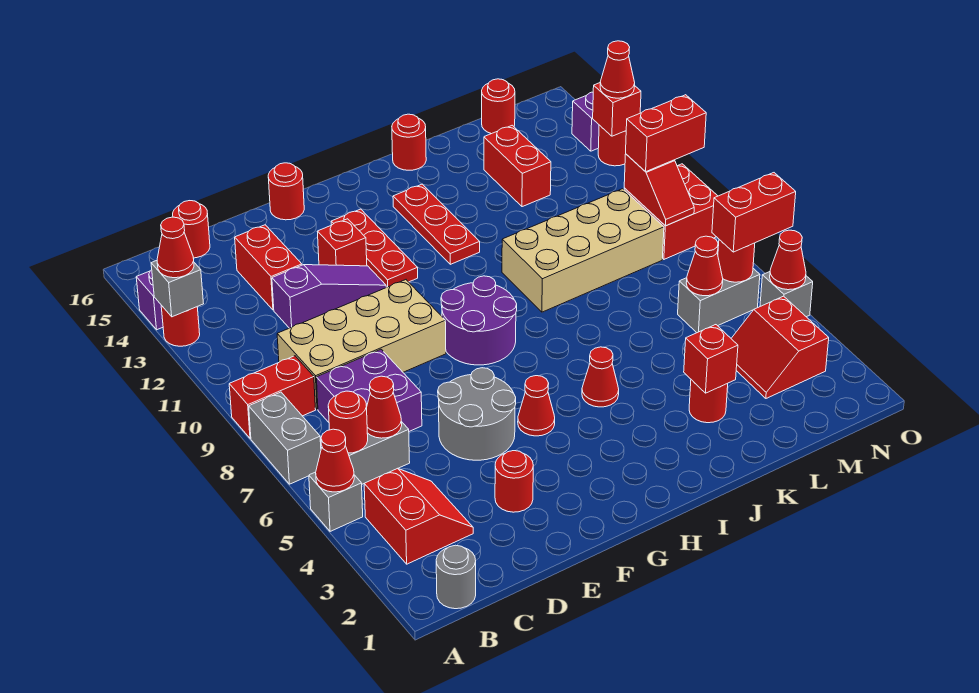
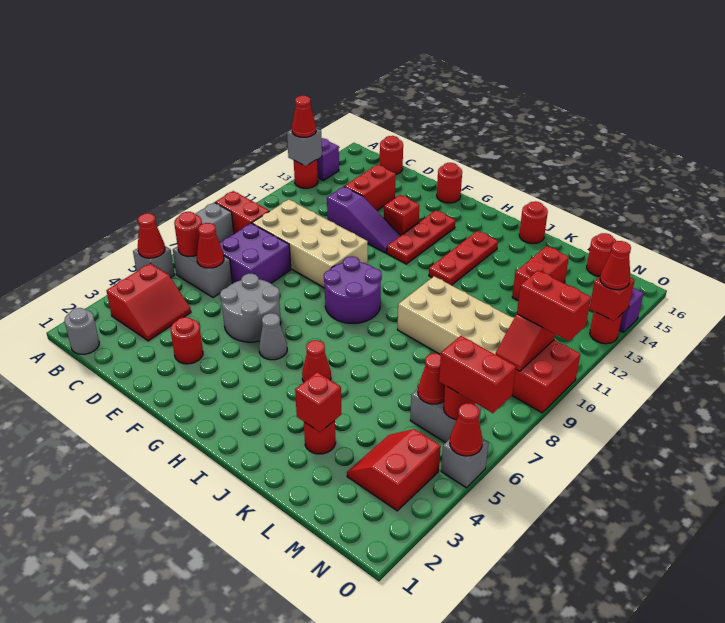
red 1x1 cone [518,376,555,436] -> grey 1x1 cone [259,313,287,360]

